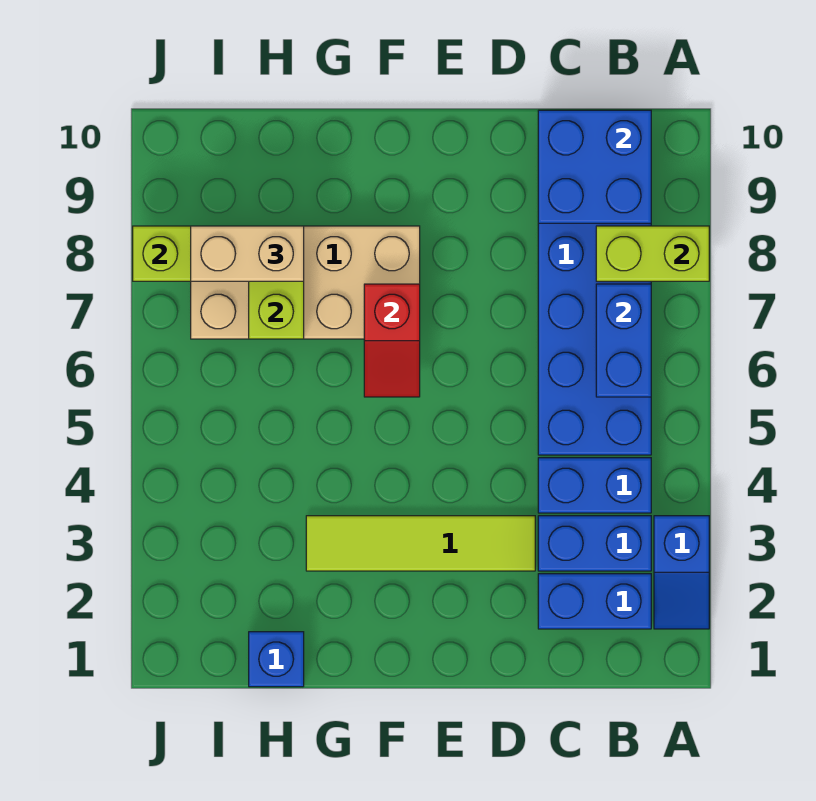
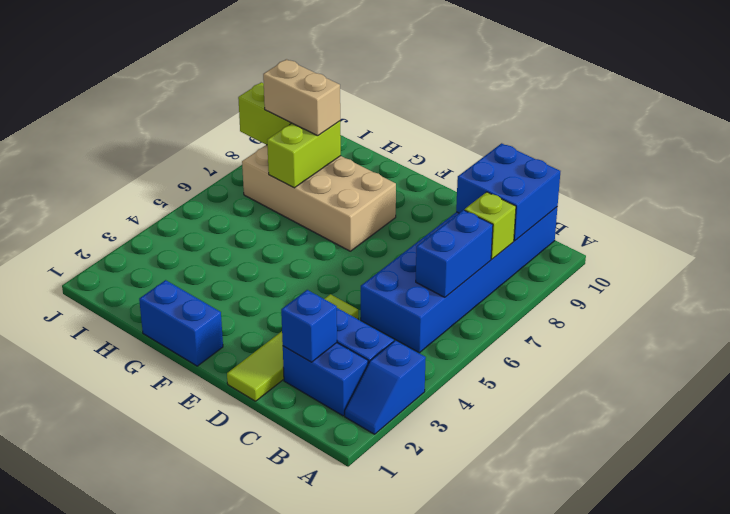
lime 1x2 brick [596,226,709,281] -> lime 1x1 brick [465,192,516,259]
blue 1x2 brick [538,458,651,513] -> blue 1x2 brick moved to [139,280,223,366]
lime 1x4 tile [306,516,535,571] -> lime 1x4 tile turned to [227,294,358,401]
red 1x2 slope [364,284,420,397] -> none
blue 1x1 brick [249,632,304,687] -> blue 1x1 brick moved to [281,290,337,362]

